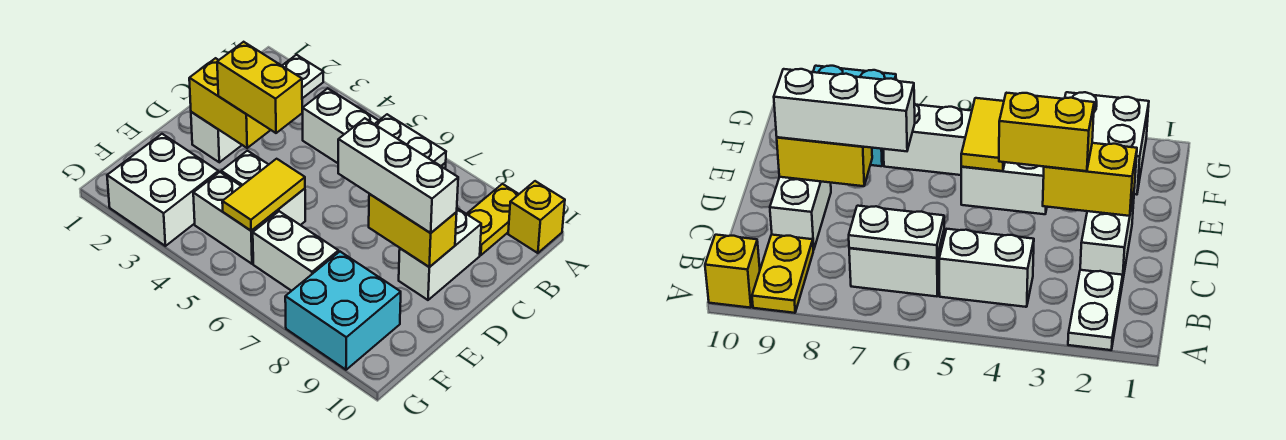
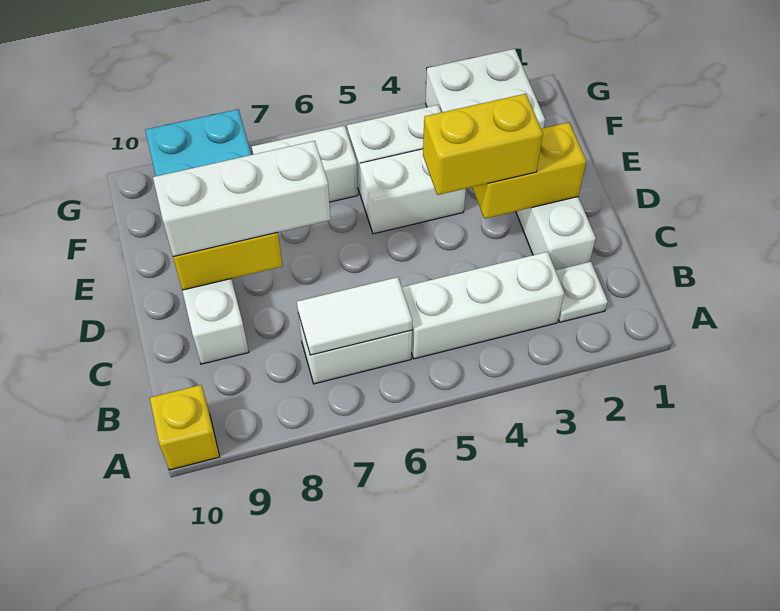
white 1x2 plate [282,55,323,98] -> white 1x1 plate [555,262,608,322]
yellow 1x2 plate [467,184,519,255] -> none
white 1x2 brick [303,88,379,163] -> white 1x3 brick [402,252,564,359]
white 1x2 plate [375,114,446,166] -> white 1x2 tile [297,277,412,355]
yellow 1x2 tile [222,159,305,231] -> none

